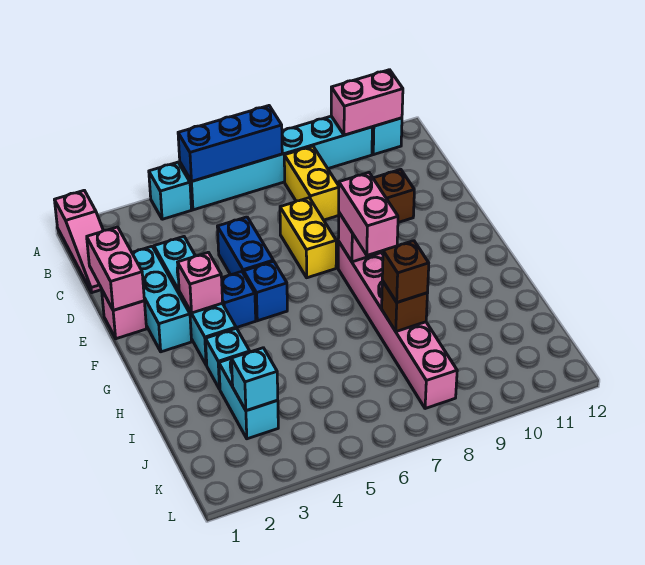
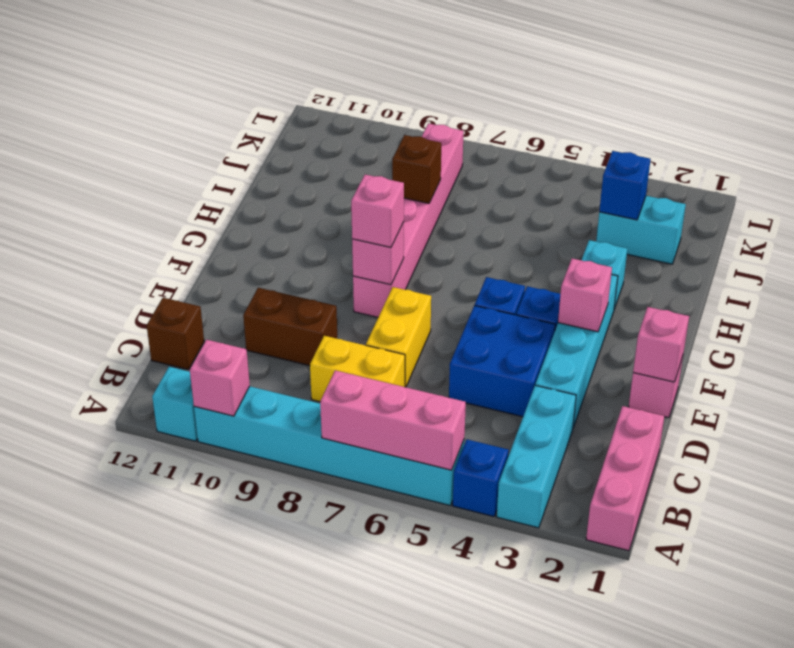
pink 1x3 slope [55,190,103,293] -> pink 1x3 brick [586,406,664,551]
cyan 1x1 brick [149,162,191,219] -> blue 1x1 brick [453,439,509,517]
blue 1x3 brick [178,106,282,181] -> pink 1x3 brick [320,370,466,470]
pink 1x2 brick [331,70,403,135] -> pink 1x1 brick [190,340,250,416]
yellow 1x2 brick [284,146,339,220] -> yellow 1x2 brick turned to [310,336,405,402]
pink 1x2 brick [87,227,144,310] -> pink 1x1 brick [633,307,689,382]
cyan 1x3 brick [132,246,192,352] -> cyan 1x3 brick moved to [497,385,576,528]
blue 1x2 brick [217,217,273,275] -> blue 2x2 brick [449,306,555,417]
pink 1x2 brick [339,173,398,255] -> pink 1x1 brick [351,175,404,247]
cyan 1x2 brick [219,359,278,439] -> cyan 1x2 brick turned to [596,196,686,264]
brown 1x1 brick [382,241,429,302] -> brown 1x1 brick moved to [147,298,204,370]
cyan 1x1 brick [231,348,278,411] -> blue 1x1 brick [599,151,651,220]

